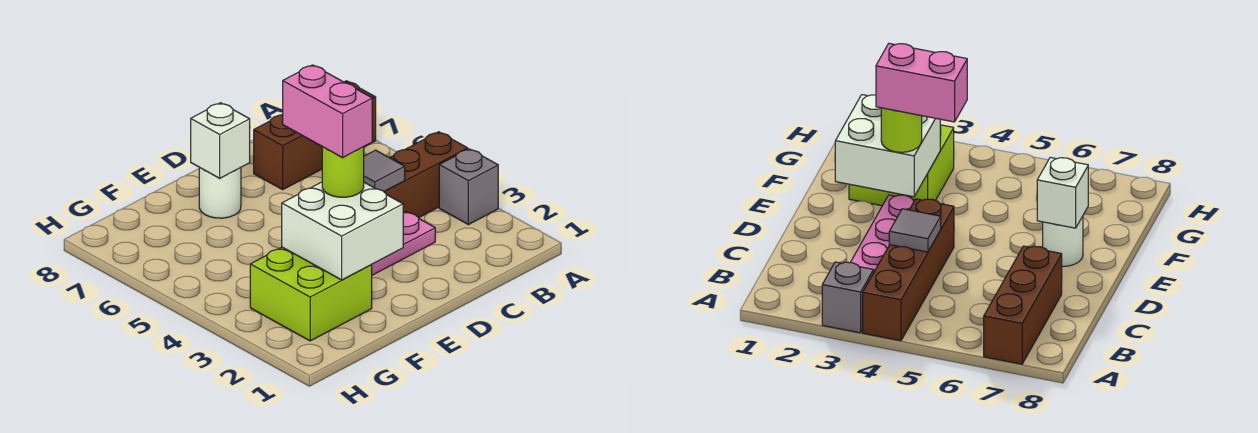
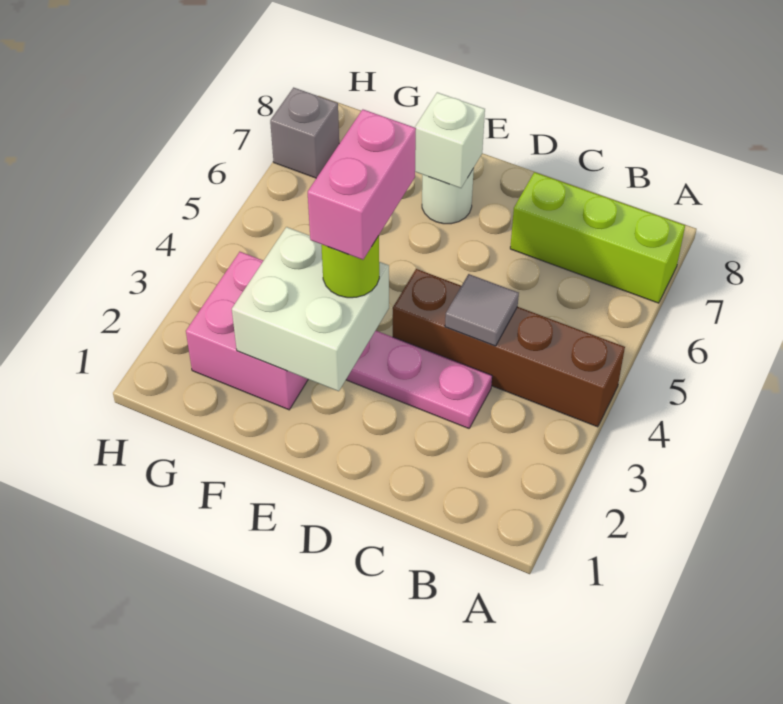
grey 1x1 brick [439,149,498,225] -> grey 1x1 brick moved to [270,88,339,178]
brown 1x3 brick [254,81,376,190] -> lime 1x3 brick [510,172,685,303]
lime 2x2 brick [250,247,372,341] -> pink 2x2 brick [186,252,308,410]

